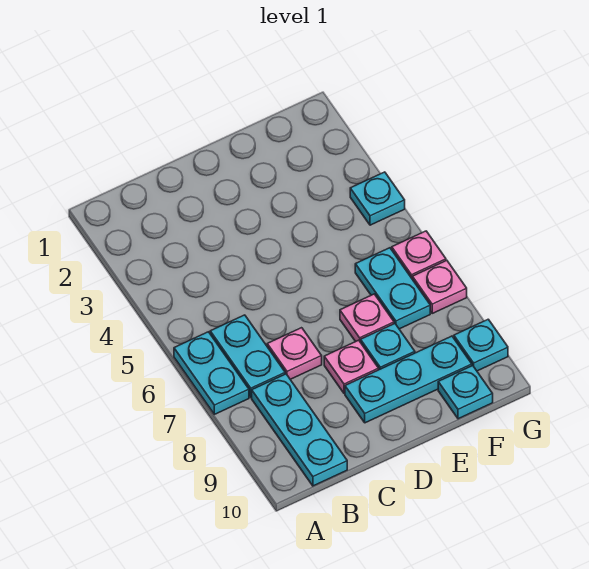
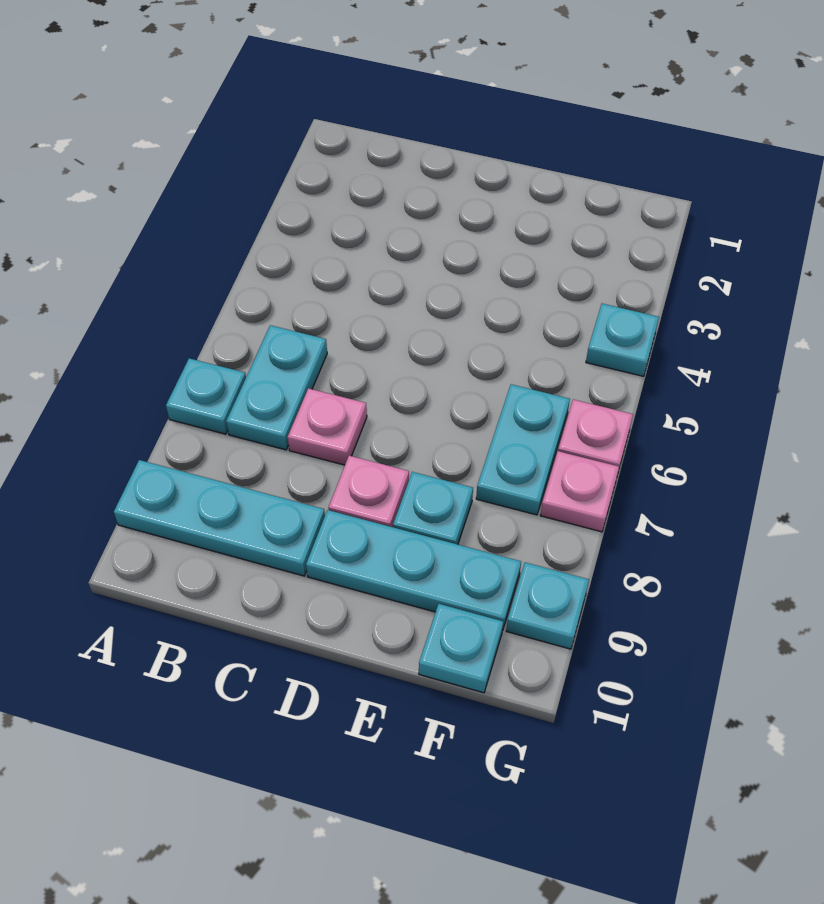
cyan 1x2 plate [174,332,249,414] -> cyan 1x1 plate [166,358,246,434]
cyan 1x3 plate [252,374,347,486] -> cyan 1x3 plate turned to [114,460,325,576]
pink 1x1 plate [340,294,394,342] -> none

